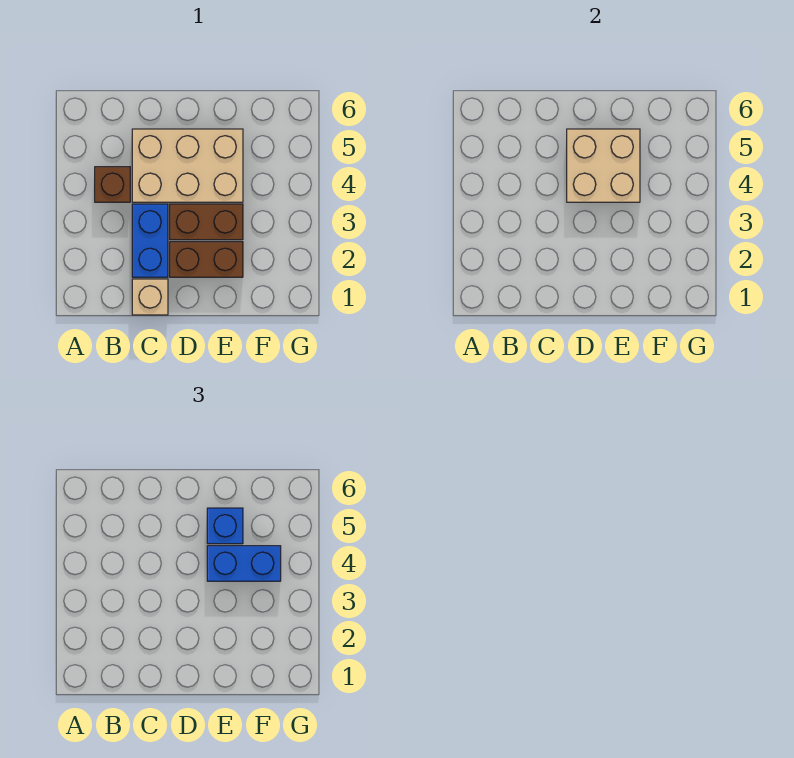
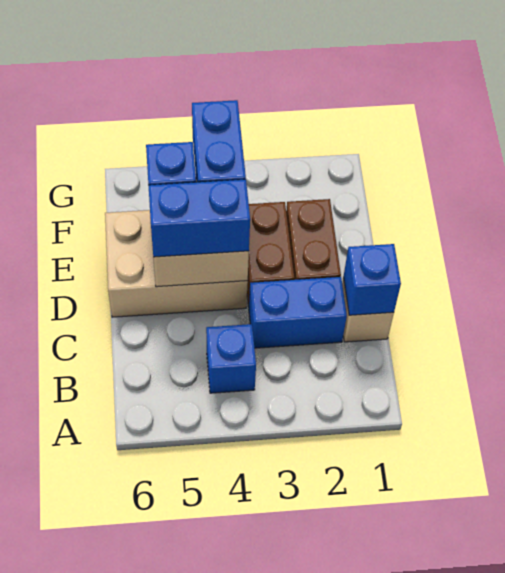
brown 1x1 brick [95,167,130,202] -> blue 1x1 brick [206,324,256,393]
none -> blue 1x1 brick [344,244,401,315]
tan 2x3 brick [132,129,243,202] -> tan 2x3 brick turned to [105,210,248,317]
none -> blue 1x2 brick [148,179,250,257]

